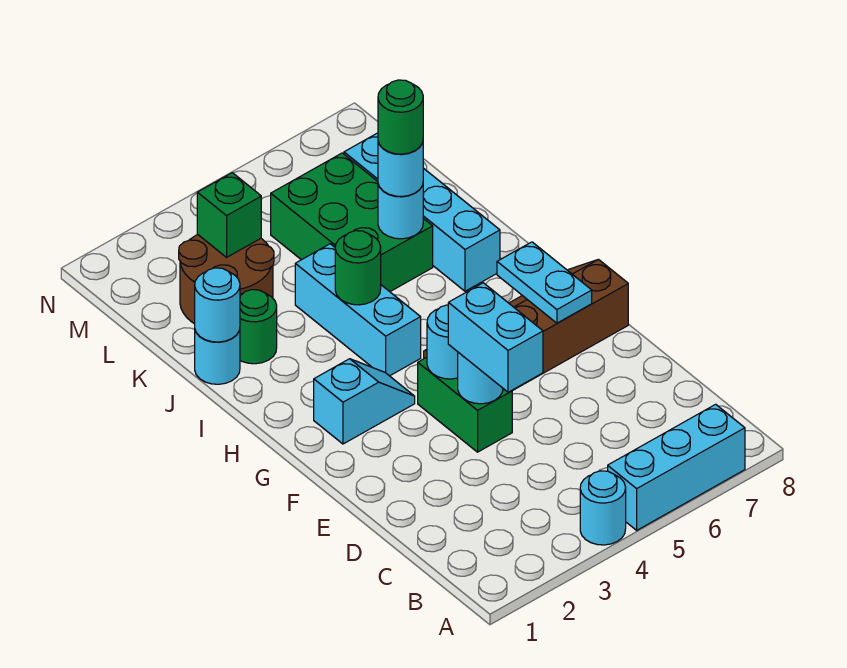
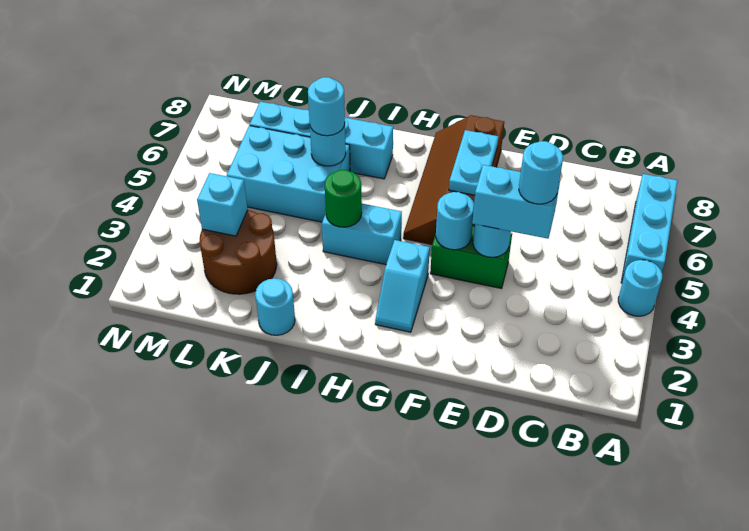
cyan 1x2 plate [497,242,592,323] -> cyan 1x2 plate turned to [449,130,498,195]
cyan 1x2 slope [314,359,415,444] -> cyan 1x2 slope turned to [375,240,430,332]
cyan 1x3 brick [295,244,421,376] -> cyan 1x2 brick [322,204,402,265]
cyan 1x1 round brick [195,268,240,342] -> cyan 1x1 round brick moved to [519,141,563,204]
green 1x1 round brick [240,290,277,364] -> none
green 2x3 brick [271,153,433,292] -> cyan 2x3 brick [227,126,350,222]
green 1x1 round brick [378,80,423,154] -> none
green 1x1 brick [197,173,261,257] -> cyan 1x1 brick [197,173,248,236]

